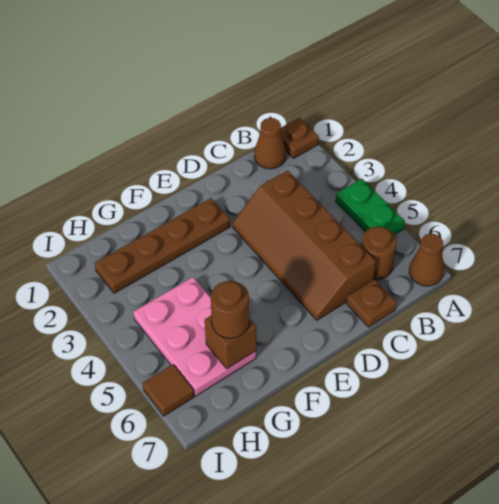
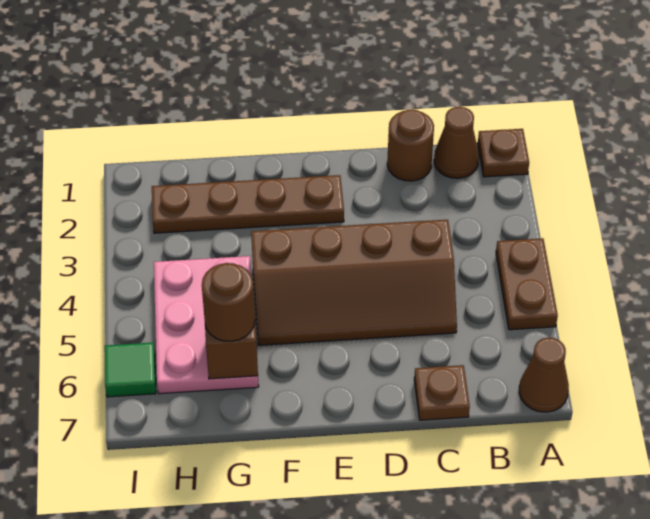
green 1x2 plate [336,179,405,235] -> brown 1x2 plate [496,238,558,330]
brown 1x1 round brick [361,227,397,280] -> brown 1x1 round brick moved to [387,109,434,181]
brown 2x4 slope [233,171,376,320] -> brown 2x4 slope turned to [251,220,457,345]
brown 1x1 tile [143,365,194,416] -> green 1x1 tile [105,343,156,397]

